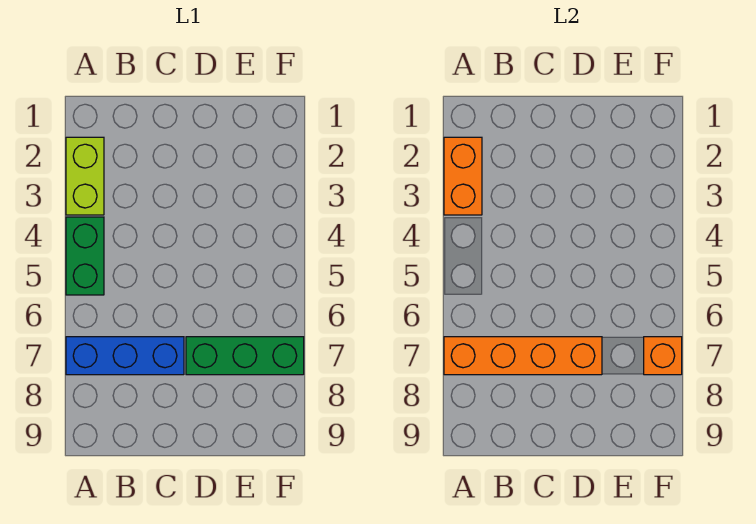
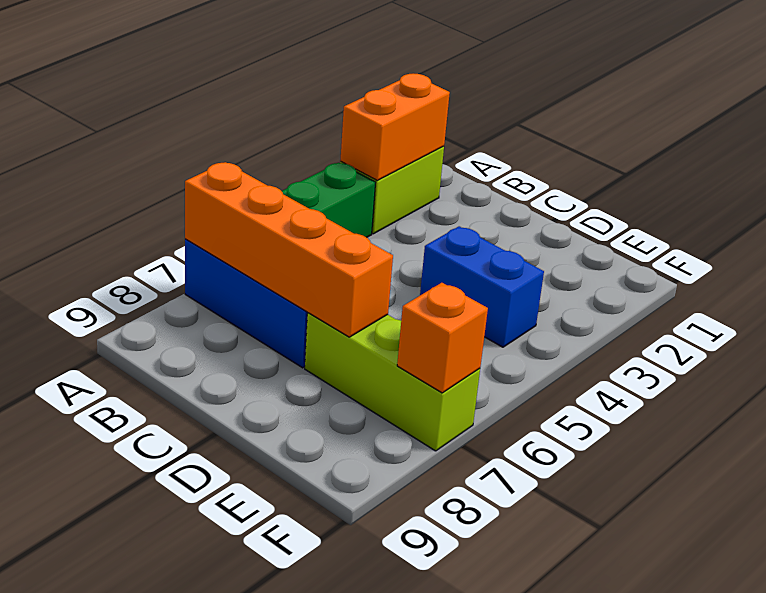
none -> blue 1x2 brick [420,226,544,347]
green 1x3 brick [186,337,304,375] -> lime 1x3 brick [305,313,480,451]

